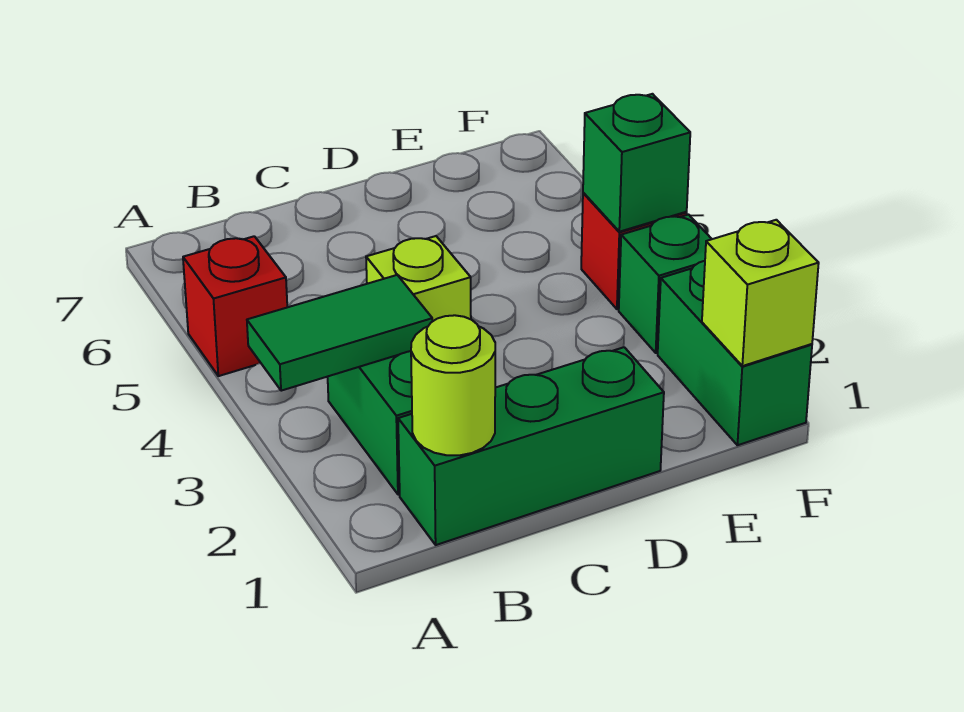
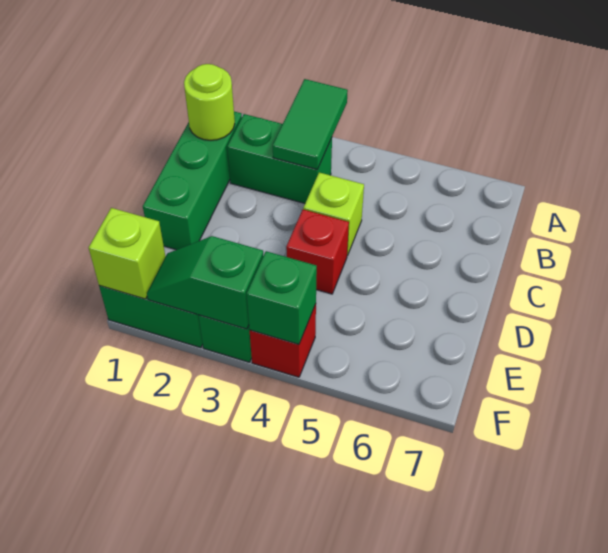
red 1x1 brick [183,236,287,376] -> red 1x1 brick moved to [286,210,349,294]
none -> green 1x2 slope [147,236,263,329]

